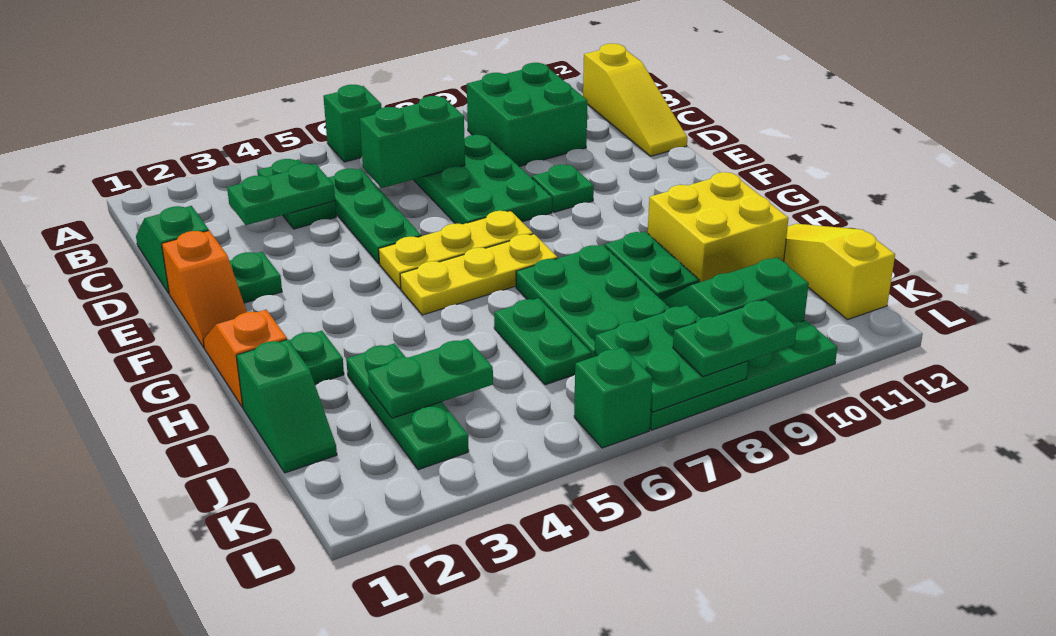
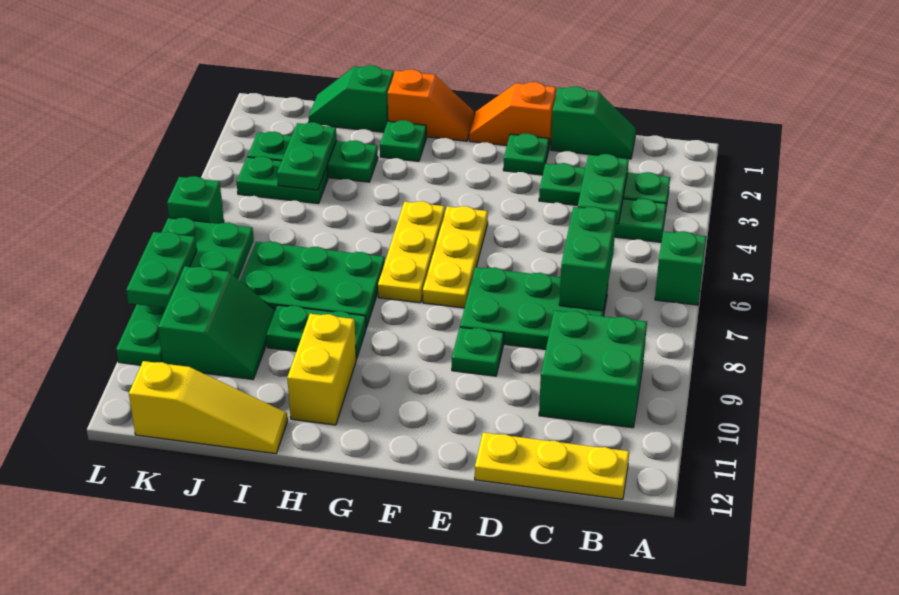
yellow 1x3 slope [583,43,687,156] -> yellow 1x3 plate [475,432,629,499]
green 1x3 plate [328,169,421,264] -> green 1x3 plate moved to [539,163,670,207]
yellow 2x2 brick [648,172,788,282] -> yellow 1x2 brick [287,314,356,425]
green 1x2 plate [494,298,591,385] -> green 1x2 plate moved to [237,156,328,204]

